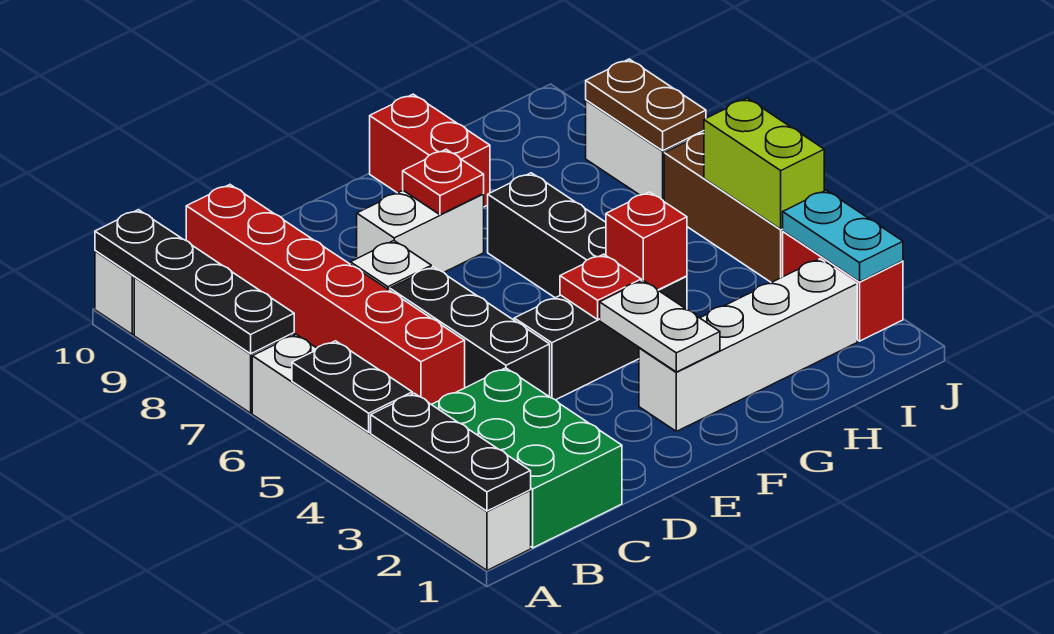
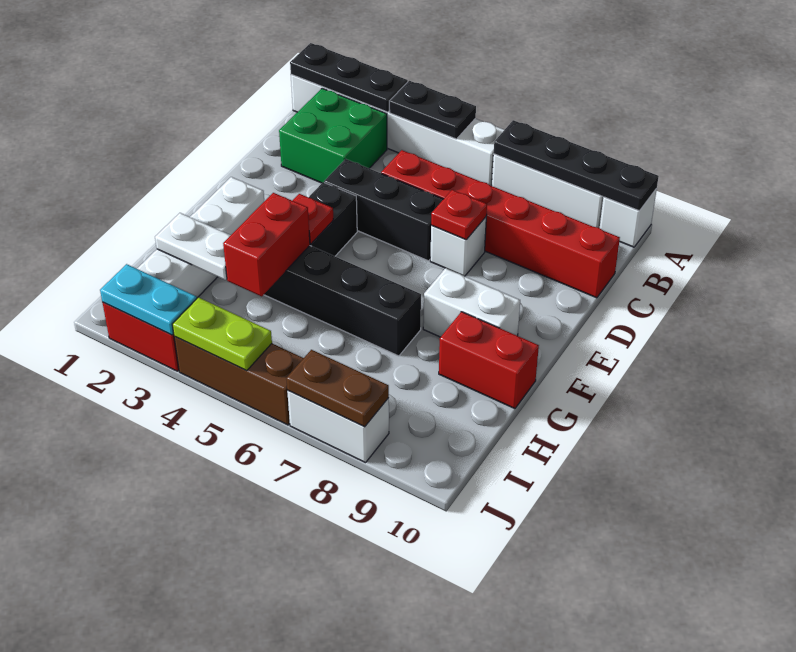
green 2x3 brick [431,368,622,548] -> green 2x2 brick [279,88,387,183]
white 1x2 brick [357,191,484,272] -> white 1x2 brick turned to [423,268,520,337]
white 1x2 plate [600,281,720,372] -> white 1x2 plate moved to [155,213,231,280]
red 1x1 plate [403,149,484,215] -> red 1x1 plate moved to [431,190,487,240]
red 1x1 brick [606,192,687,290] -> red 1x2 brick [223,193,310,296]
lime 1x2 brick [704,98,824,229] -> lime 1x2 plate [172,297,272,371]

